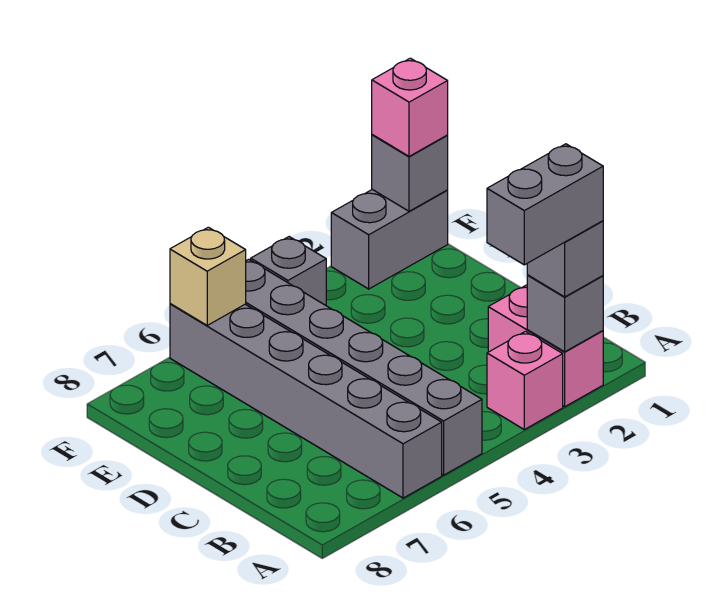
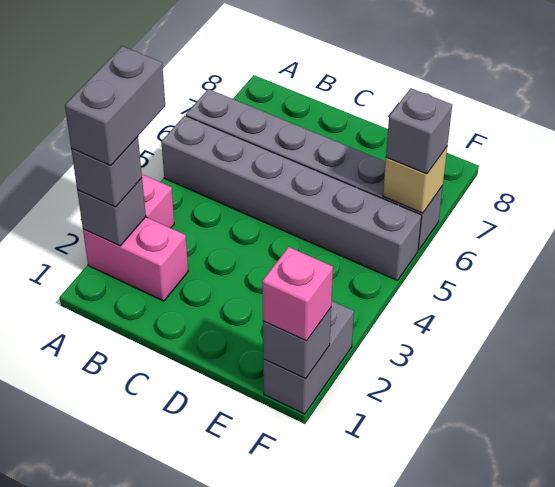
grey 1x1 brick [251,237,326,305] -> grey 1x1 brick moved to [386,88,452,174]

